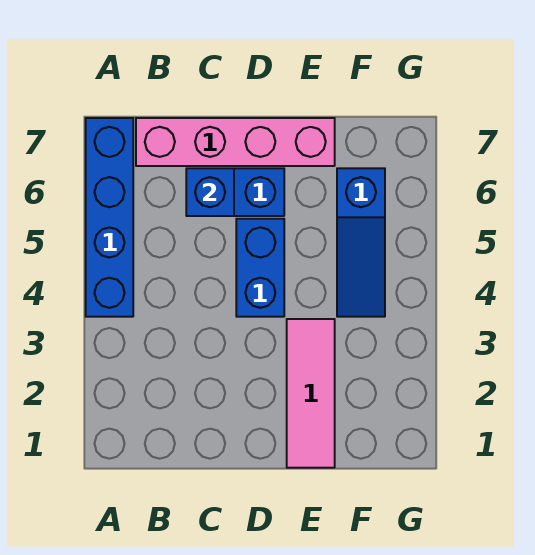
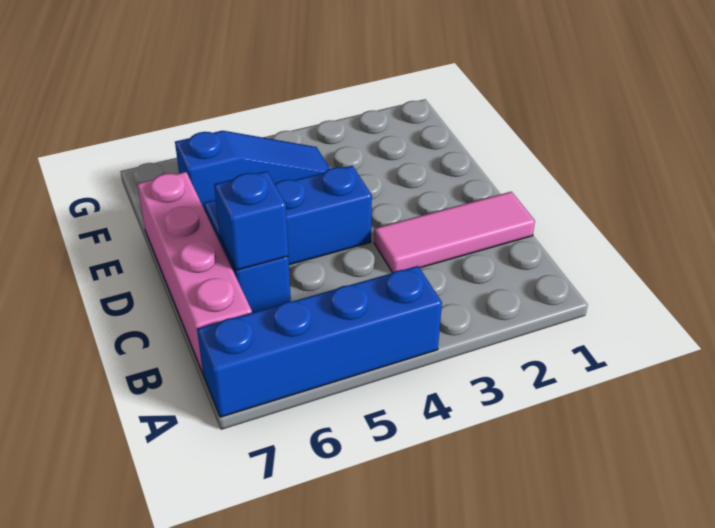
pink 1x3 tile [287,319,335,468] -> pink 1x3 tile moved to [374,192,535,273]

